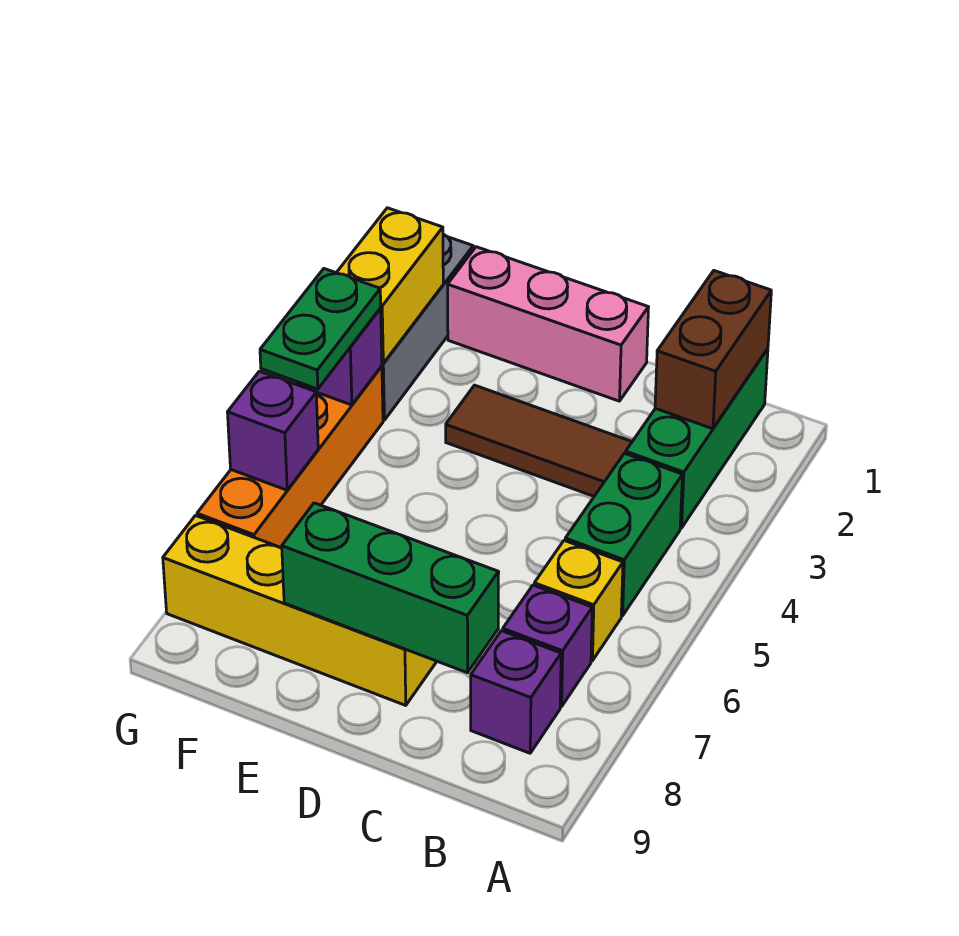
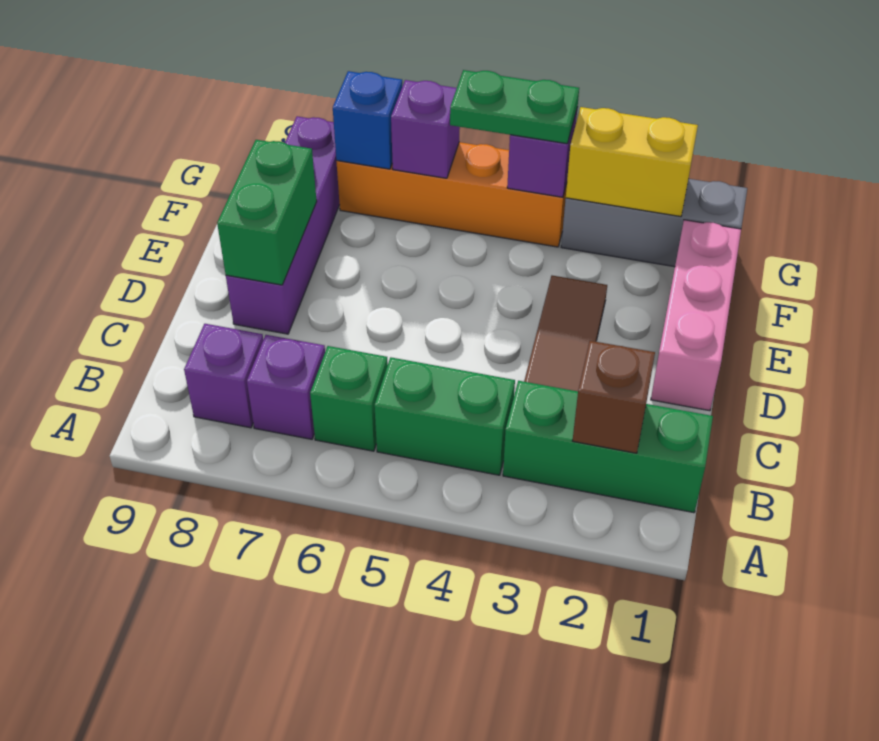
brown 1x2 brick [655,271,771,429] -> brown 1x1 brick [572,341,655,453]
yellow 1x1 brick [534,541,623,661] -> green 1x1 brick [310,346,388,451]
green 1x3 brick [282,503,499,673] -> green 1x2 brick [217,140,317,285]
yellow 1x4 brick [163,516,436,706] -> purple 1x4 brick [226,116,340,334]
none -> blue 1x1 brick [333,71,402,169]

